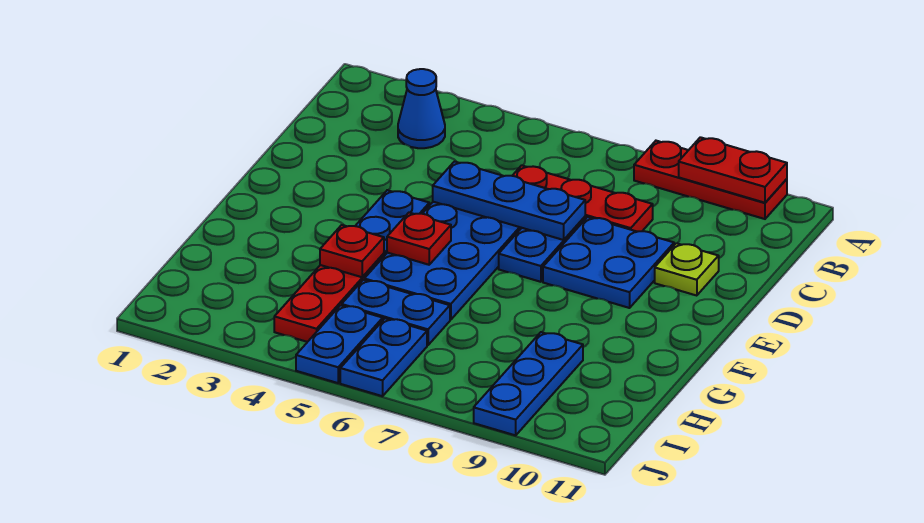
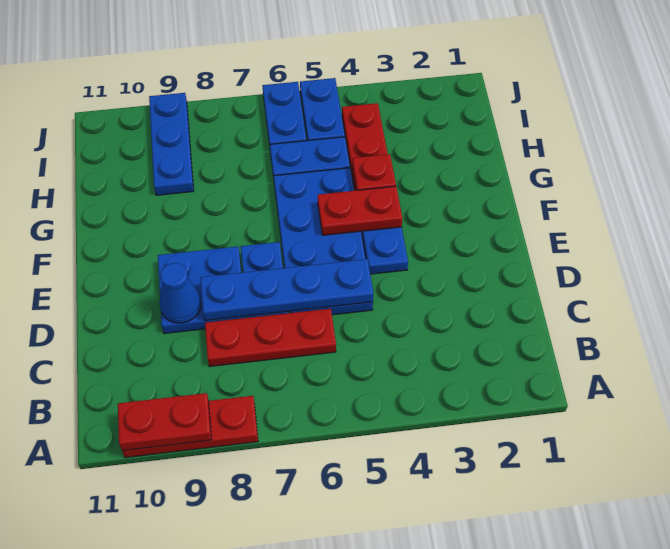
blue 1x1 cone [398,69,445,148] -> blue 1x1 cone moved to [159,263,201,323]
blue 1x3 plate [433,162,585,240] -> blue 1x4 plate [200,259,373,320]
lime 1x1 plate [655,243,719,296] -> none
red 1x1 plate [387,213,451,265] -> red 1x2 plate [318,186,402,235]

